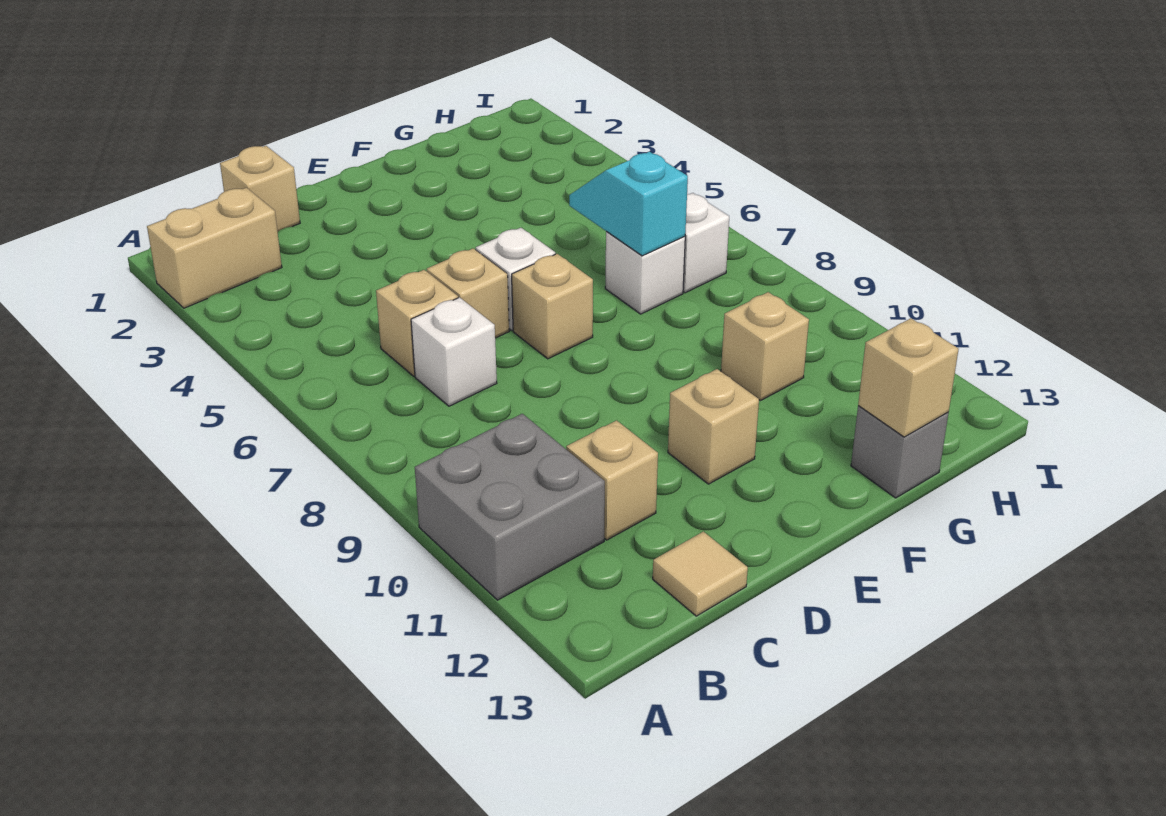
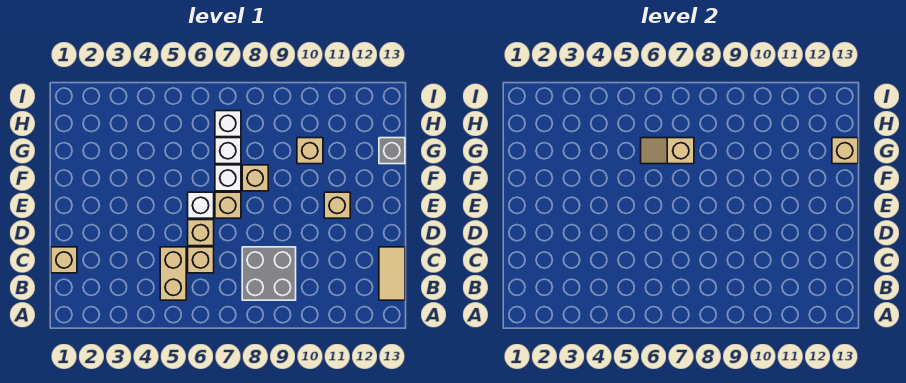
tan 1x2 brick [147,188,282,308] -> tan 1x2 brick moved to [160,247,186,300]
grey 2x2 brick [415,414,605,600] -> grey 2x2 brick moved to [242,247,296,300]
white 1x1 brick [411,297,497,406] -> white 1x1 brick moved to [215,165,241,191]
tan 1x1 brick [566,420,658,540] -> tan 1x1 brick moved to [242,165,268,191]
tan 1x1 tile [653,532,748,616] -> tan 1x2 tile [379,247,405,300]
cyan 1x2 slope [569,152,688,256] -> tan 1x2 slope [641,138,694,164]

